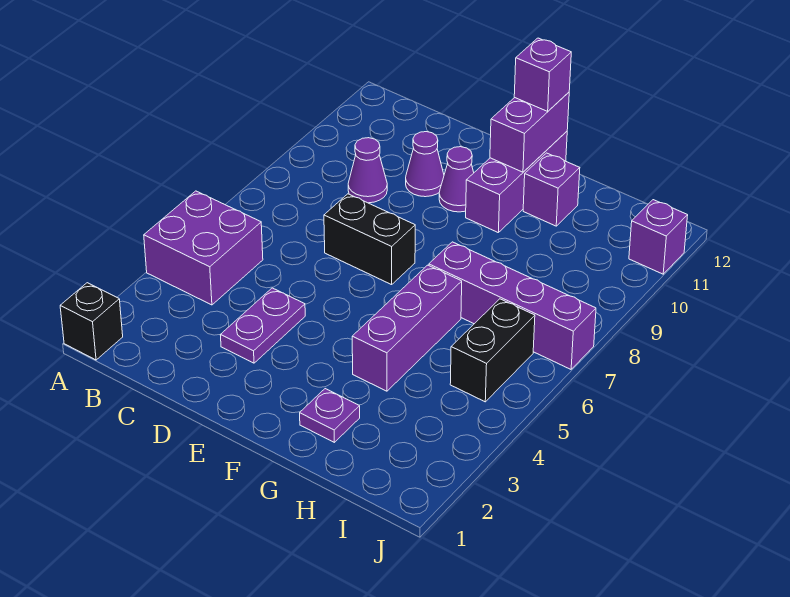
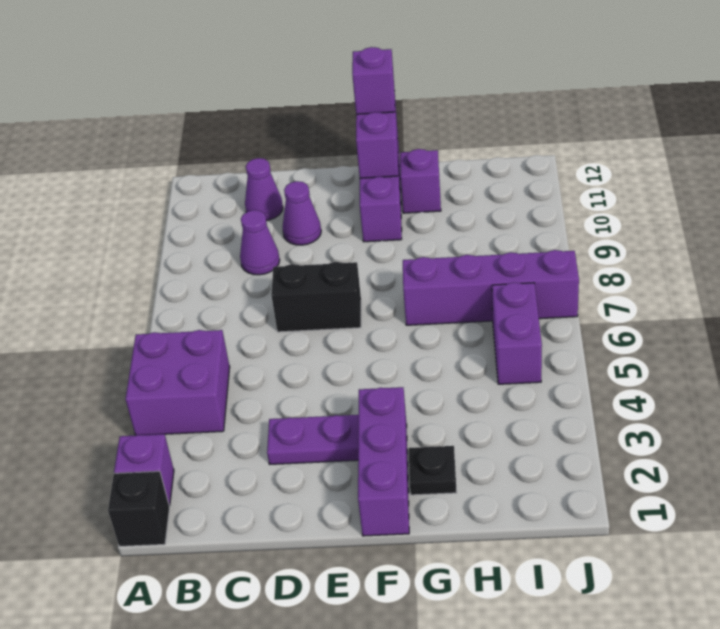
purple 1x2 plate [220,288,305,363] -> purple 1x2 plate turned to [267,415,358,464]
purple 1x1 cone [439,147,474,212] -> purple 1x1 cone moved to [245,158,283,221]
purple 1x1 plate [300,389,360,442] -> black 1x1 plate [409,446,457,495]
purple 1x3 brick [352,265,462,391] -> purple 1x3 brick moved to [358,387,409,536]
black 1x2 brick [450,299,535,402] -> purple 1x2 brick [492,282,542,384]
purple 1x1 brick [629,200,688,274] -> purple 1x1 brick moved to [114,434,174,506]

